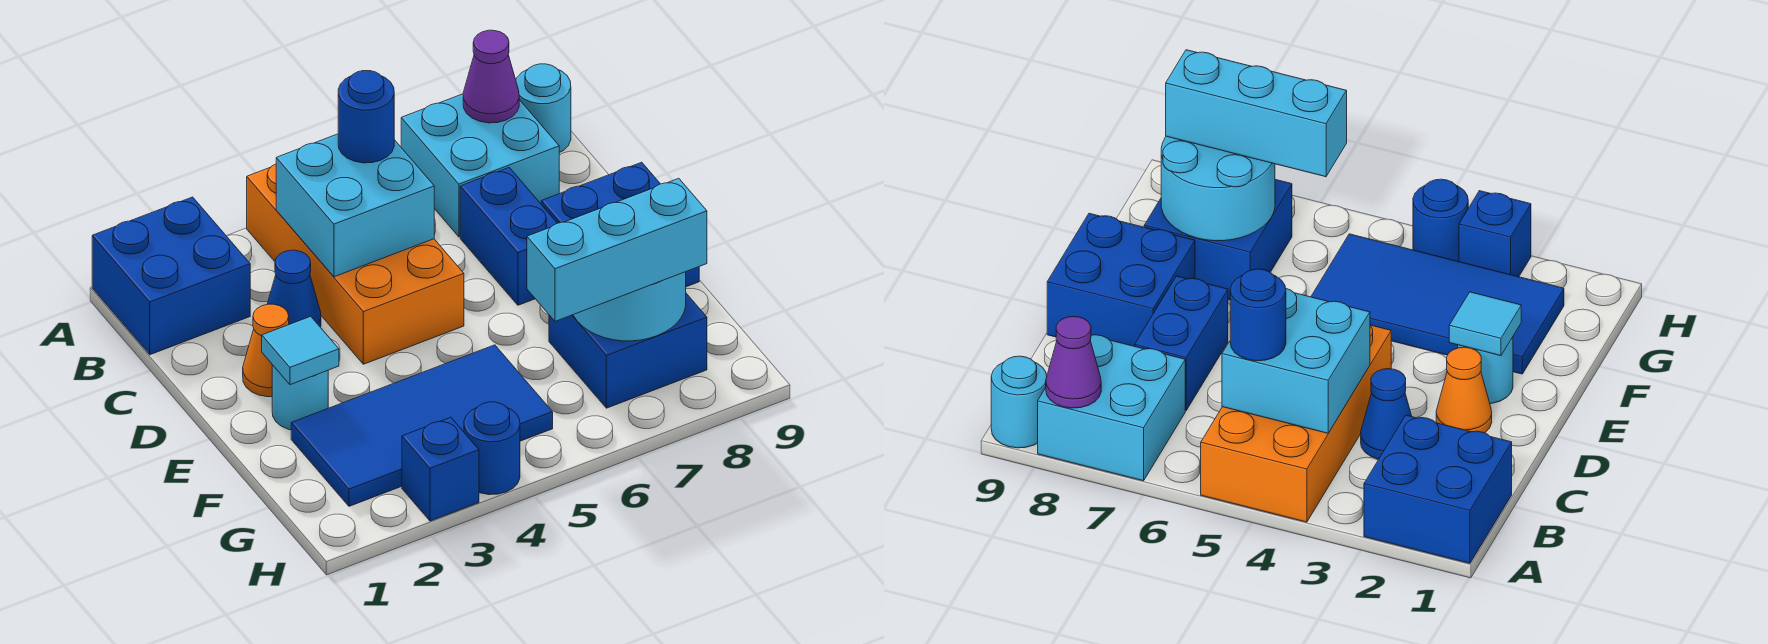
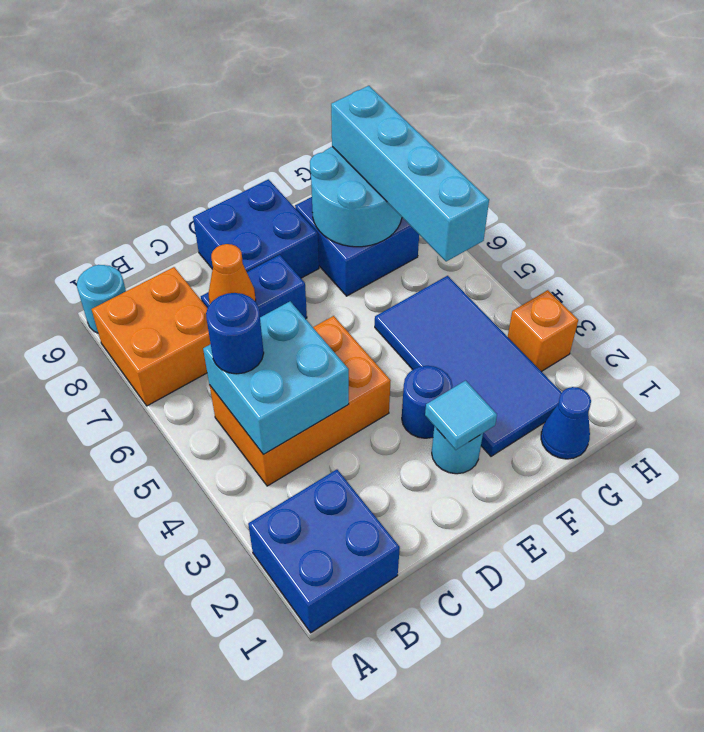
orange 2x4 brick [247,164,464,364] -> orange 2x3 brick [210,316,391,486]
cyan 2x2 brick [401,94,559,237] -> orange 2x2 brick [92,267,211,406]
purple 1x1 cone [463,30,519,123] -> none
blue 1x1 cone [267,250,321,327] -> blue 1x1 cone moved to [541,387,591,459]
orange 1x1 cone [243,304,289,397] -> orange 1x1 cone moved to [208,244,256,304]
cyan 1x3 brick [527,178,707,321] -> cyan 1x4 brick [331,86,489,262]
blue 1x1 brick [402,417,479,521] -> orange 1x1 brick [508,290,578,372]
blue 1x1 round brick [464,402,520,495] -> blue 1x1 round brick moved to [402,366,452,438]

